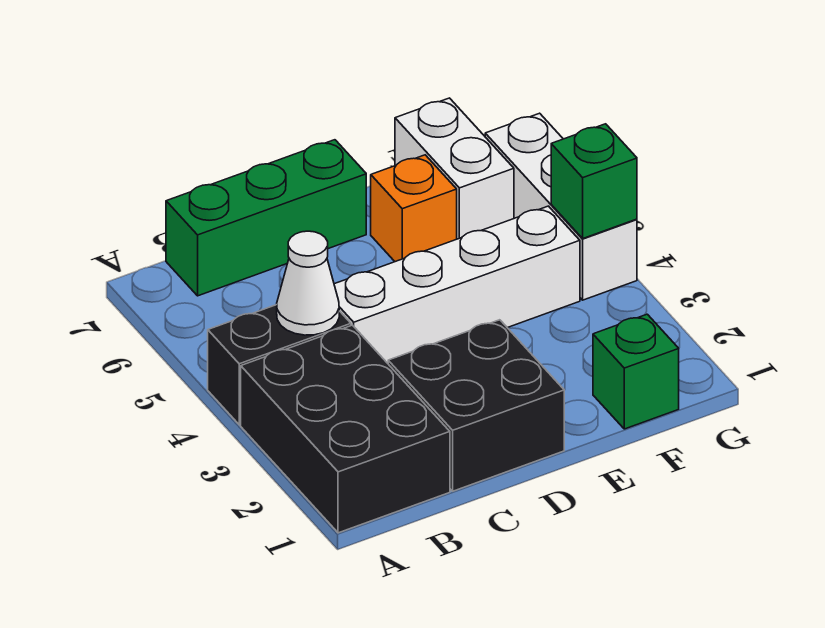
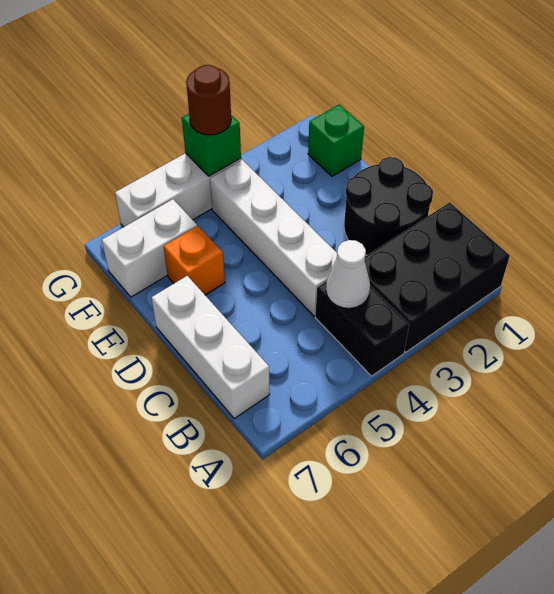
green 1x3 brick [166,140,366,296] -> white 1x3 brick [152,276,270,419]
black 2x2 brick [388,320,564,491] -> black 2x2 round brick [344,157,433,255]
none -> brown 1x1 round brick [186,65,231,135]

